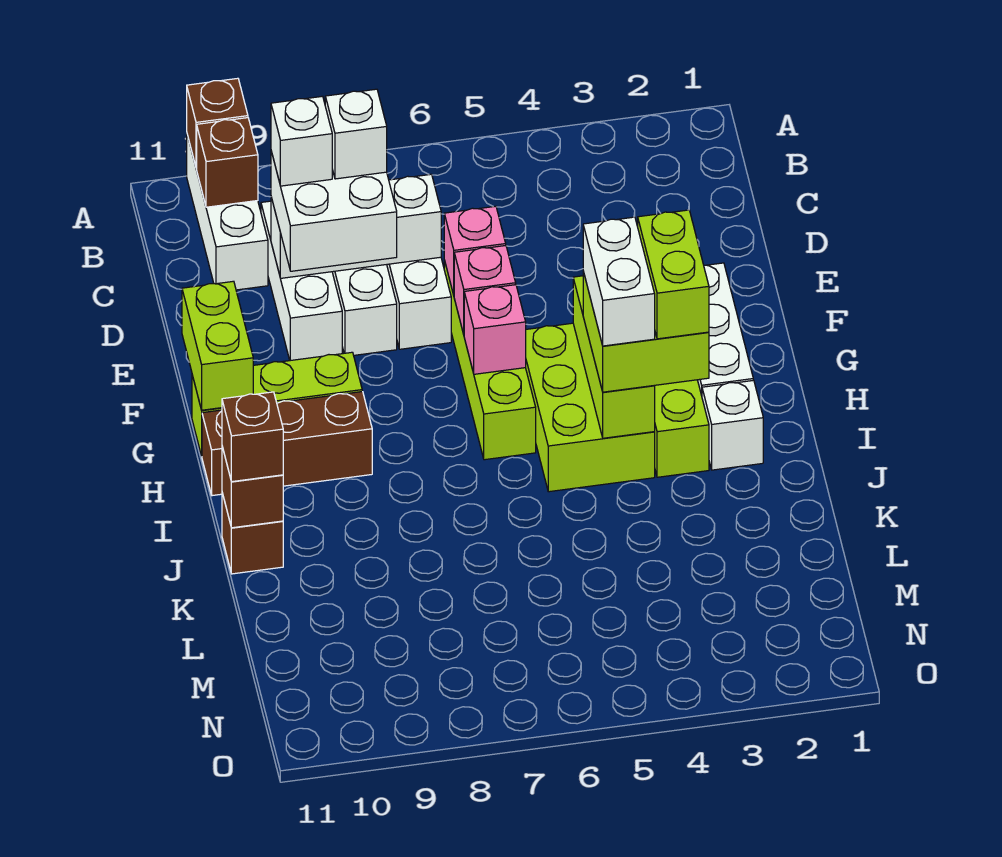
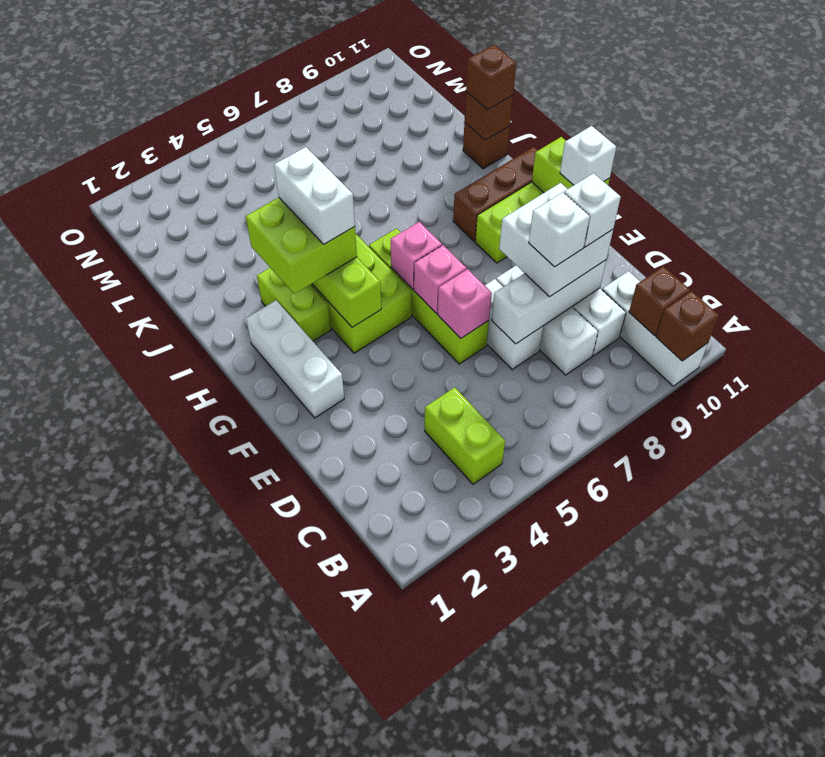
lime 1x2 brick [638,210,709,339] -> lime 1x2 brick moved to [425,387,505,484]
white 1x1 brick [702,380,763,470] -> white 1x1 brick moved to [560,126,616,185]

